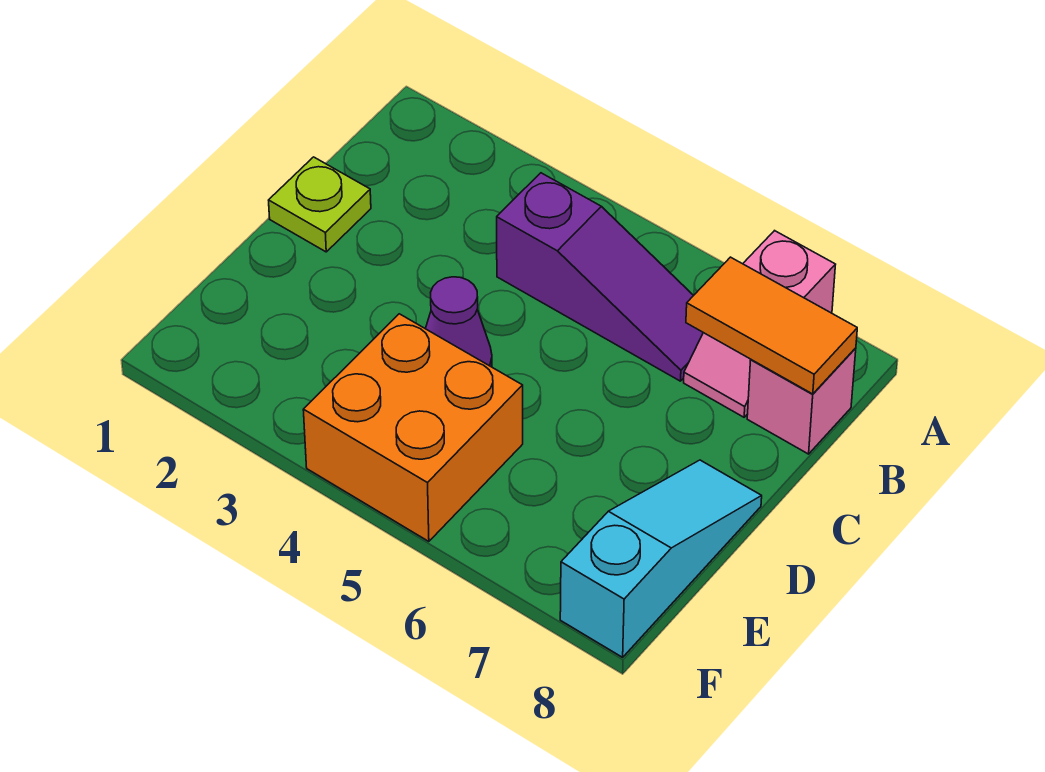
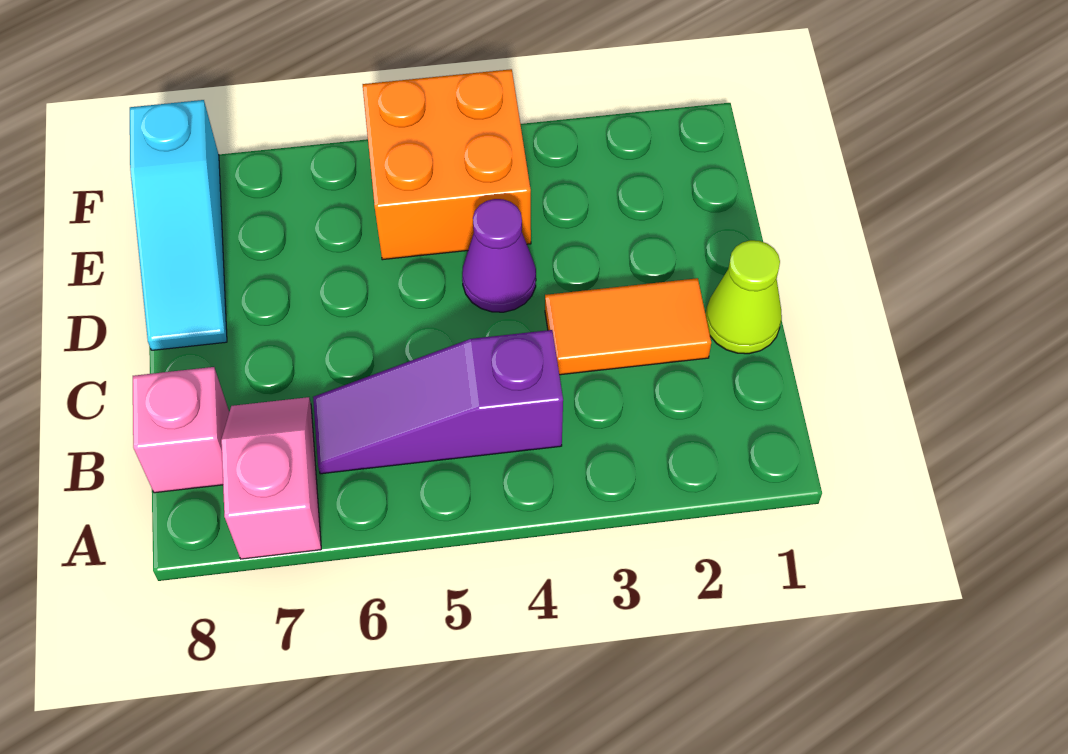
orange 1x2 tile [686,257,857,394] -> orange 1x2 tile moved to [545,278,711,375]
lime 1x1 plate [269,157,371,252] -> lime 1x1 cone [706,240,782,354]

